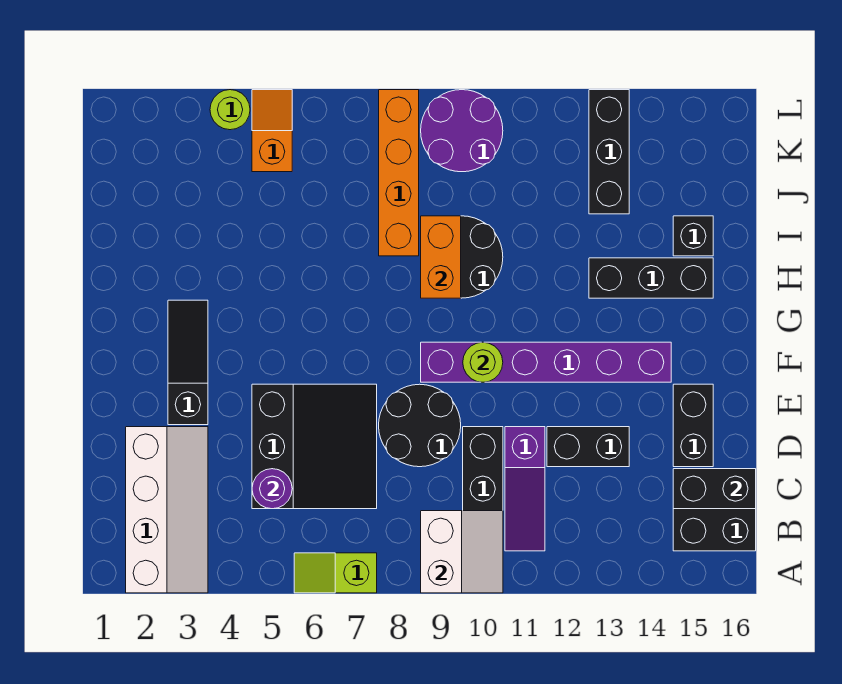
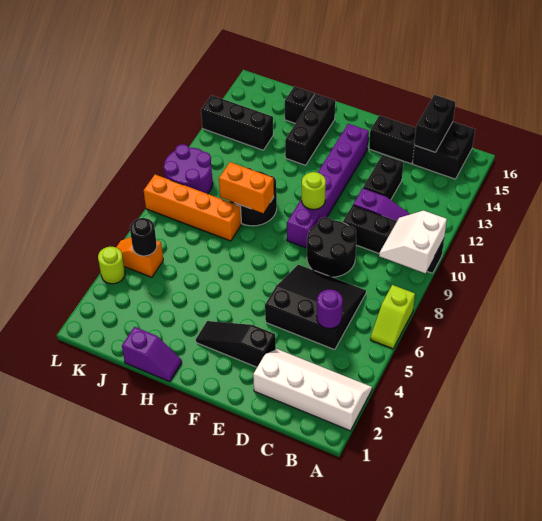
white 2x2 slope [421,511,503,593] -> white 2x2 slope turned to [379,211,447,273]
none -> purple 1x2 slope [122,327,182,382]
none -> black 1x1 round brick [130,218,157,256]

